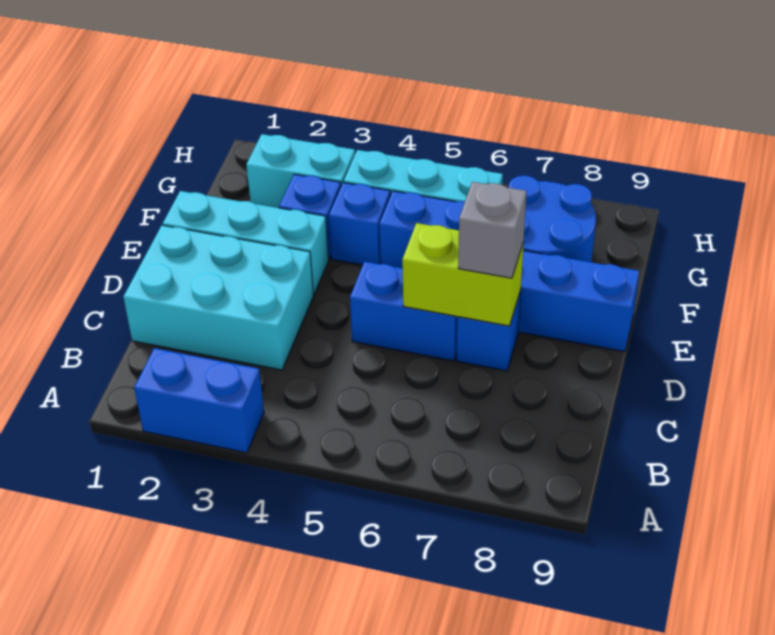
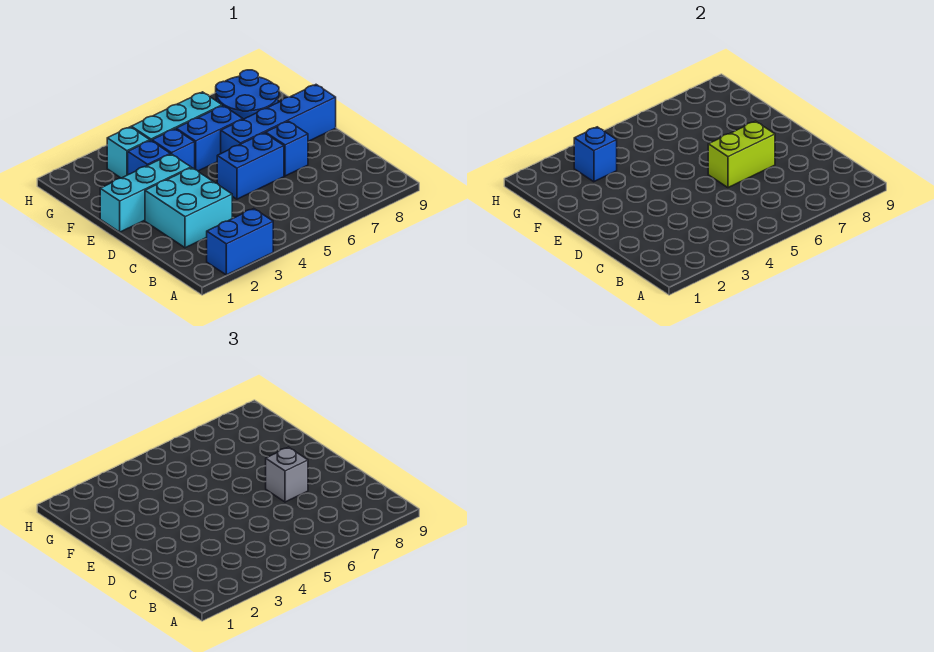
cyan 2x3 brick [123,225,313,370] -> cyan 2x2 brick [145,168,232,248]
cyan 1x2 brick [246,134,355,208] -> cyan 1x1 brick [107,127,150,178]
none -> blue 1x1 brick [574,127,617,182]

